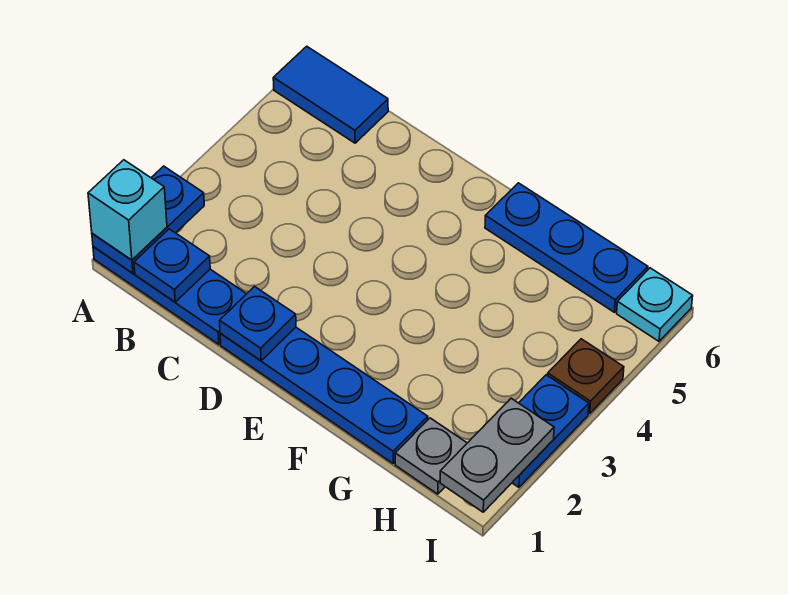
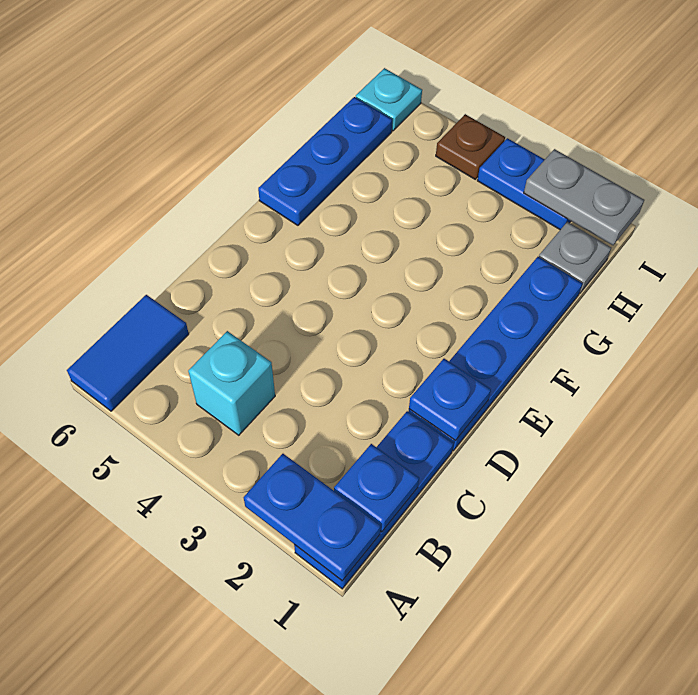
cyan 1x1 brick [88,160,167,260] -> cyan 1x1 brick moved to [188,331,275,435]

